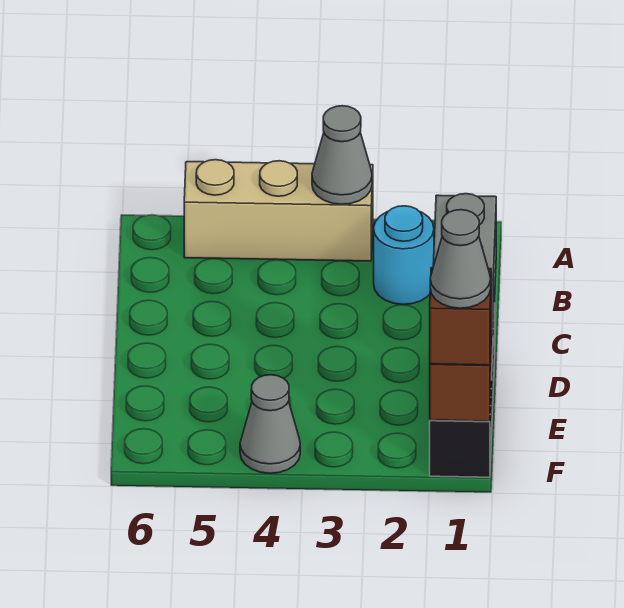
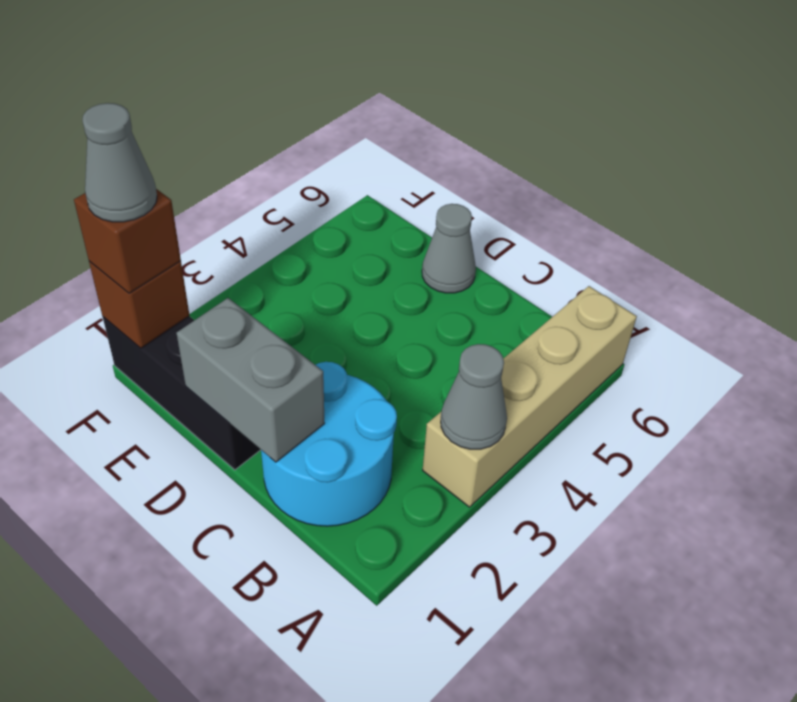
tan 1x3 brick [184,160,373,261] -> tan 1x4 brick [423,286,637,507]
cyan 1x1 round brick [374,206,434,305] -> cyan 2x2 round brick [261,362,397,526]
grey 1x1 cone [240,375,300,473] -> grey 1x1 cone moved to [422,204,476,293]

